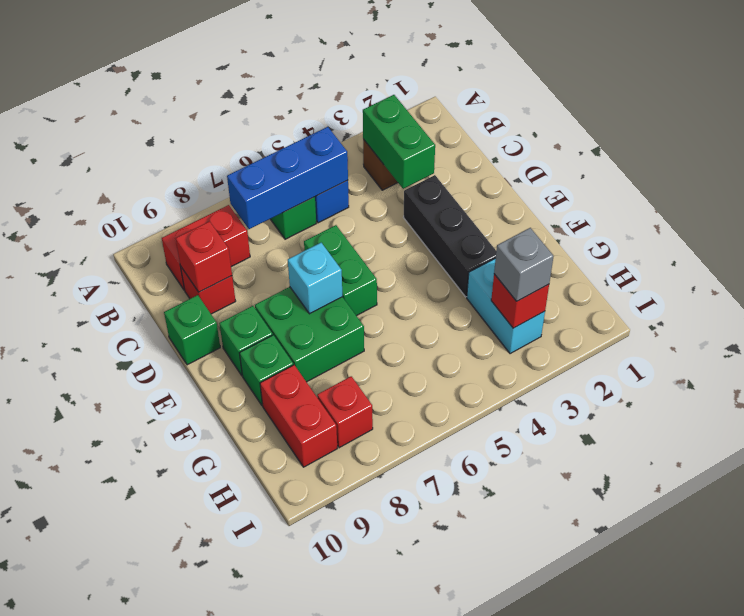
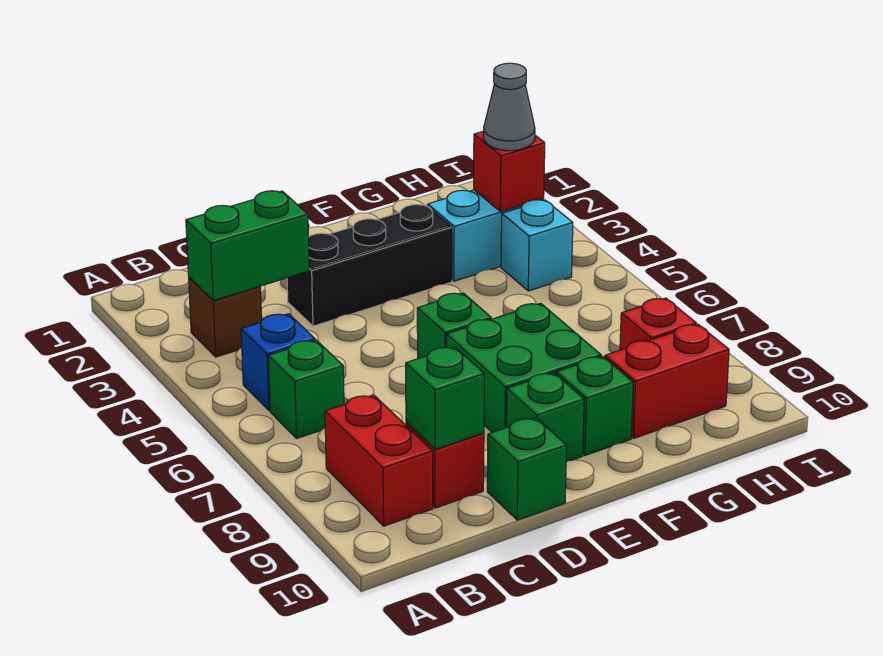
blue 1x3 brick [227,127,348,229] -> none
red 1x1 brick [176,221,232,292] -> green 1x1 brick [406,347,484,449]
green 1x2 brick [304,225,377,316] -> green 1x1 brick [417,293,491,359]
cyan 1x1 brick [288,243,342,314] -> cyan 1x1 brick moved to [501,200,573,291]
grey 1x1 brick [494,228,554,301] -> grey 1x1 cone [484,63,535,151]

